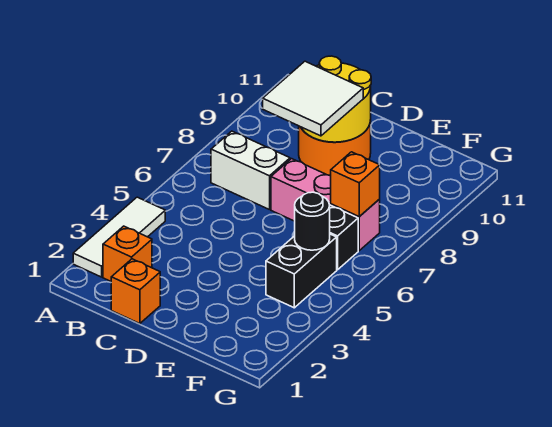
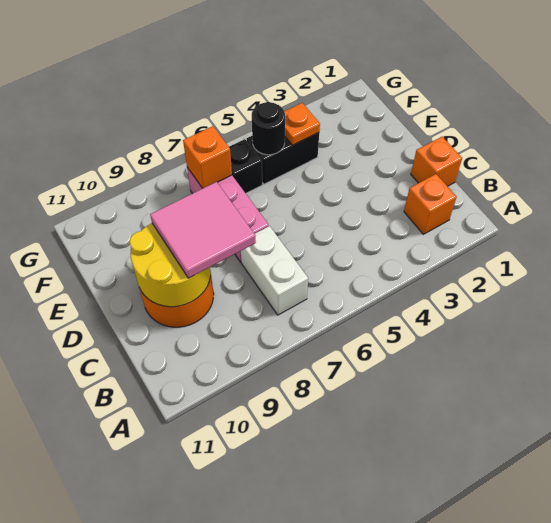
white 1x3 tile [73,197,165,277] -> none
white 2x2 tile [263,61,363,136] -> pink 2x2 tile [150,182,256,278]
none -> orange 1x1 plate [284,103,320,145]

